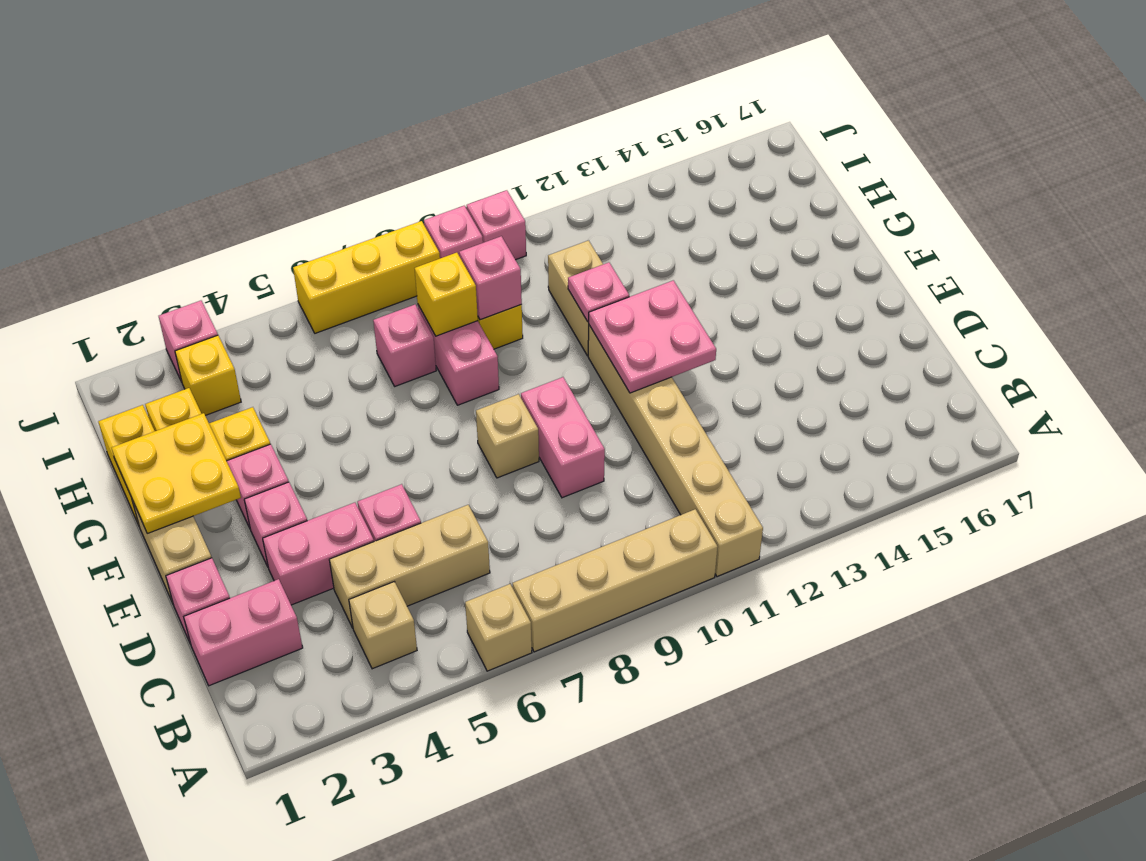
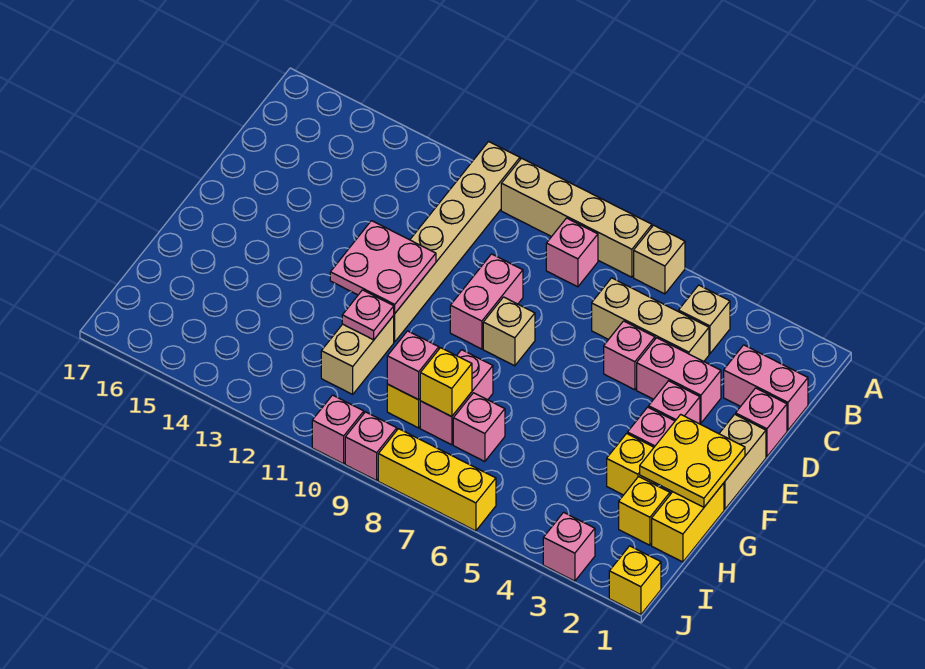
none -> pink 1x1 brick [546,218,598,287]
yellow 1x1 brick [175,335,241,415] -> yellow 1x1 brick moved to [609,546,661,615]

